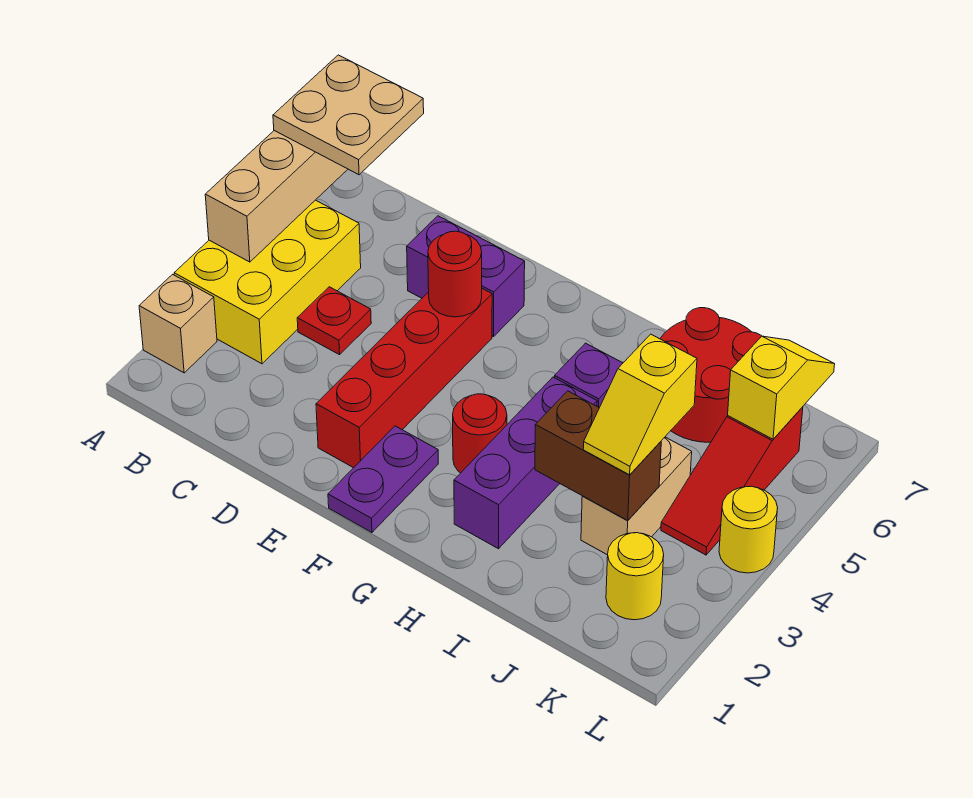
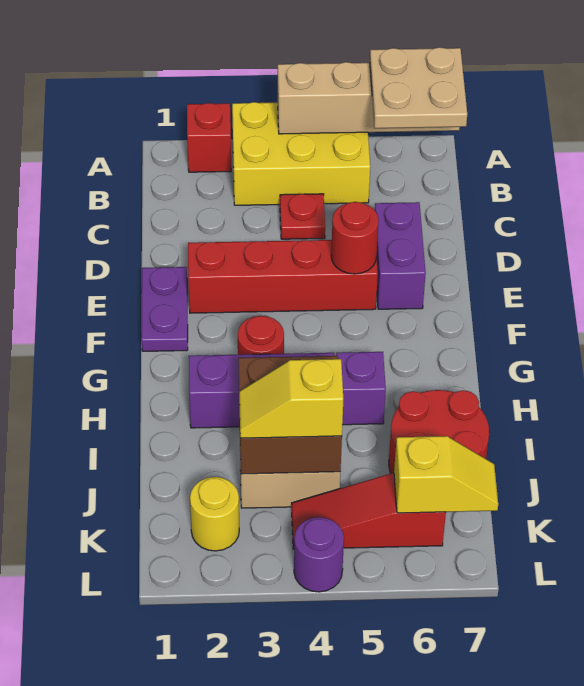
tan 1x1 brick [139,274,217,373] -> red 1x1 brick [187,103,231,172]
purple 1x2 plate [328,426,438,532] -> purple 1x2 plate turned to [141,267,188,351]
brown 1x2 brick [535,391,661,521] -> brown 2x2 brick [238,355,342,474]
yellow 1x1 round brick [719,486,778,573] -> purple 1x1 round brick [294,517,344,592]

